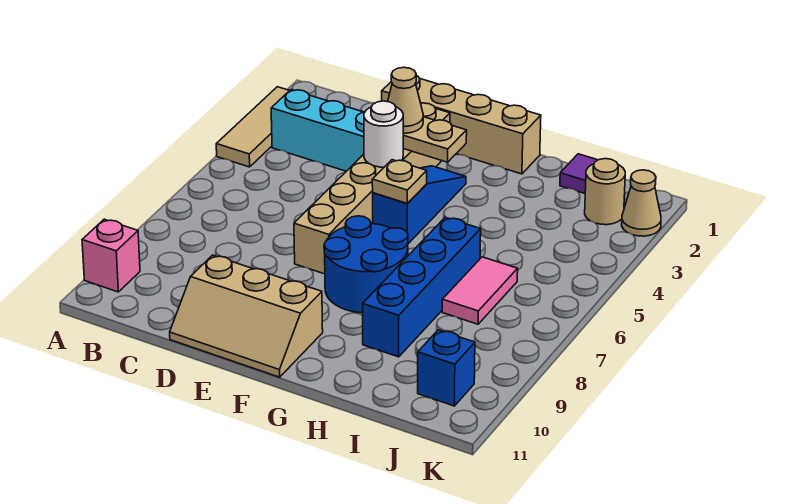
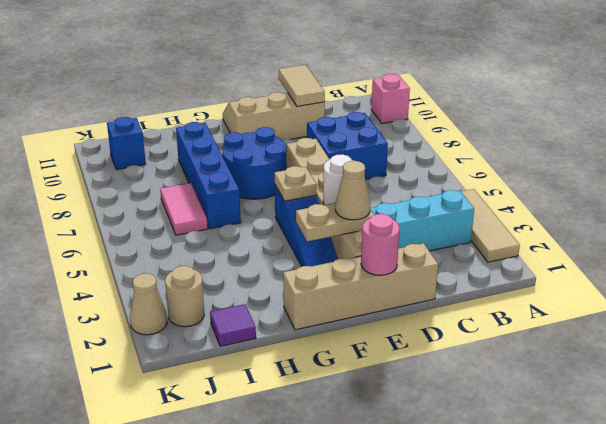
none -> blue 2x2 brick [307,112,388,179]
none -> tan 1x2 tile [279,65,325,106]
none -> pink 1x1 round brick [361,214,400,275]

